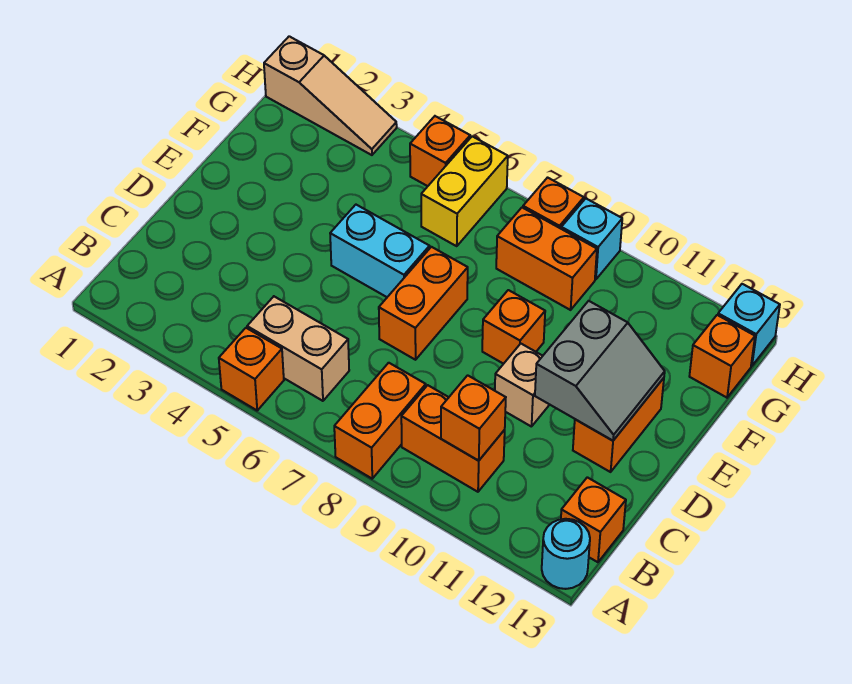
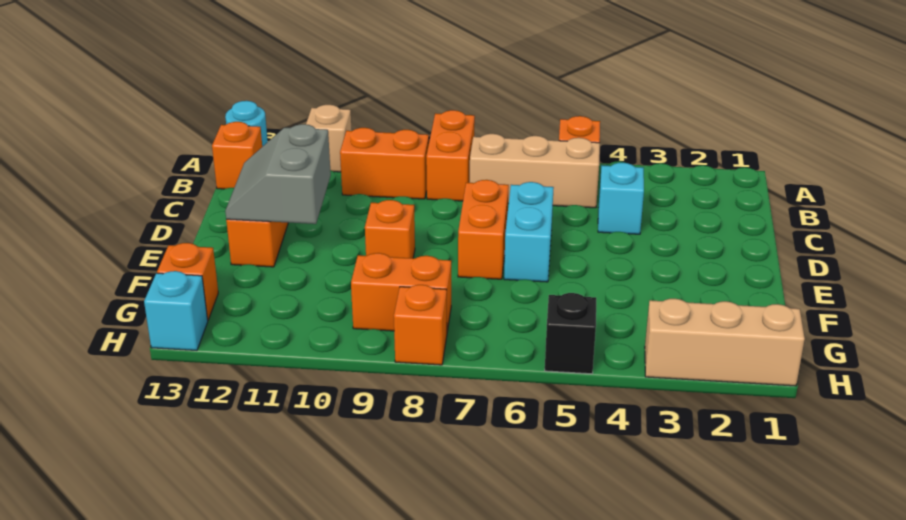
tan 1x2 brick [247,296,349,401] -> tan 1x3 brick [470,134,600,208]
orange 1x1 brick [441,375,506,461] -> none
tan 1x1 brick [495,344,550,427] -> tan 1x1 brick moved to [306,105,352,172]
cyan 1x2 brick [330,205,430,297] -> cyan 1x2 brick turned to [504,182,554,282]
yellow 1x2 brick [421,136,508,246] -> none
tan 1x3 slope [264,36,397,155] -> tan 1x3 brick [645,299,805,386]
orange 1x1 brick [410,116,470,186] -> black 1x1 brick [545,293,596,374]
cyan 1x1 brick [561,199,622,279] -> cyan 1x1 brick moved to [598,163,644,234]

